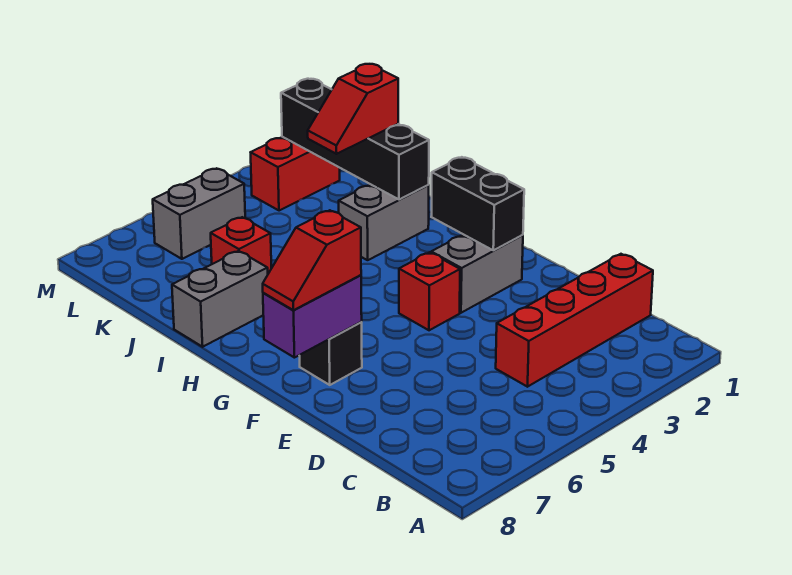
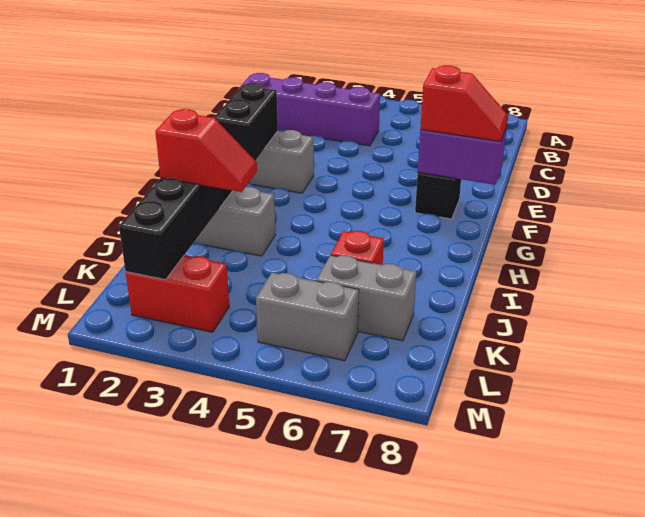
red 1x4 brick [496,254,653,387] -> purple 1x4 brick [238,73,380,146]
red 1x1 brick [399,252,460,330] -> none
grey 1x2 brick [172,251,268,347] -> grey 1x2 brick moved to [317,255,416,341]

